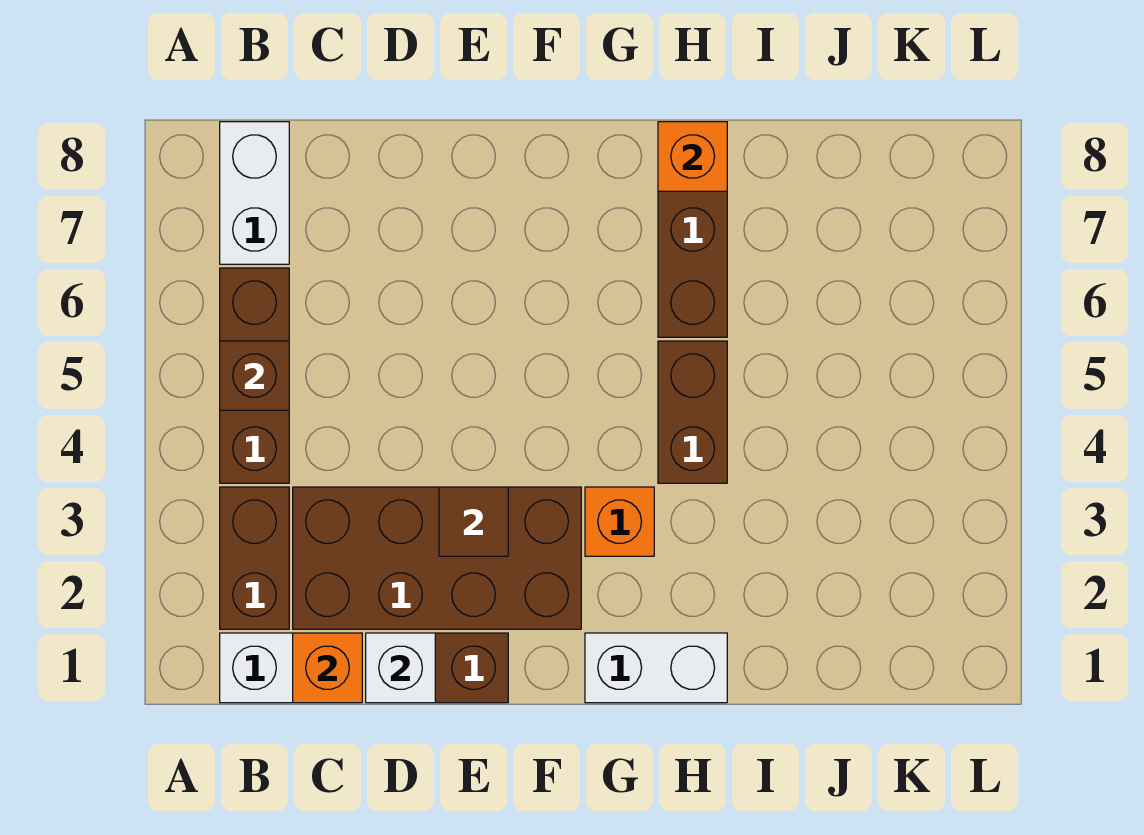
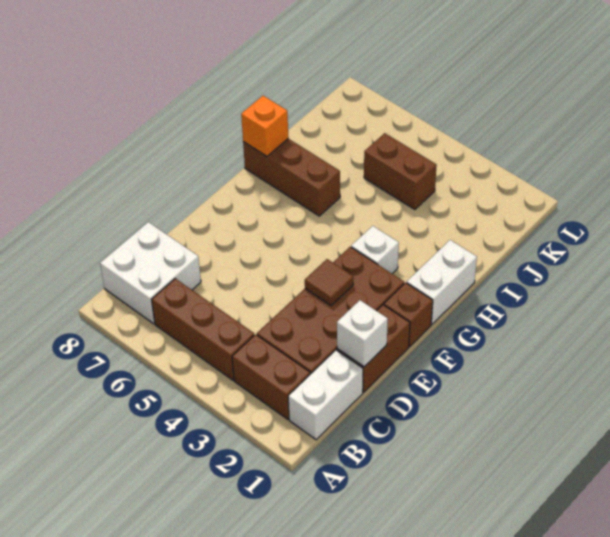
brown 1x1 brick [220,341,289,410] -> brown 1x1 brick moved to [384,283,433,347]
white 1x2 brick [220,122,289,264] -> white 2x2 brick [100,222,201,324]
orange 1x1 brick [293,633,362,703] -> none
orange 1x1 brick [585,487,654,556] -> white 1x1 brick [351,226,399,274]
brown 1x2 brick [658,341,727,483] -> brown 1x2 brick moved to [364,133,437,210]

